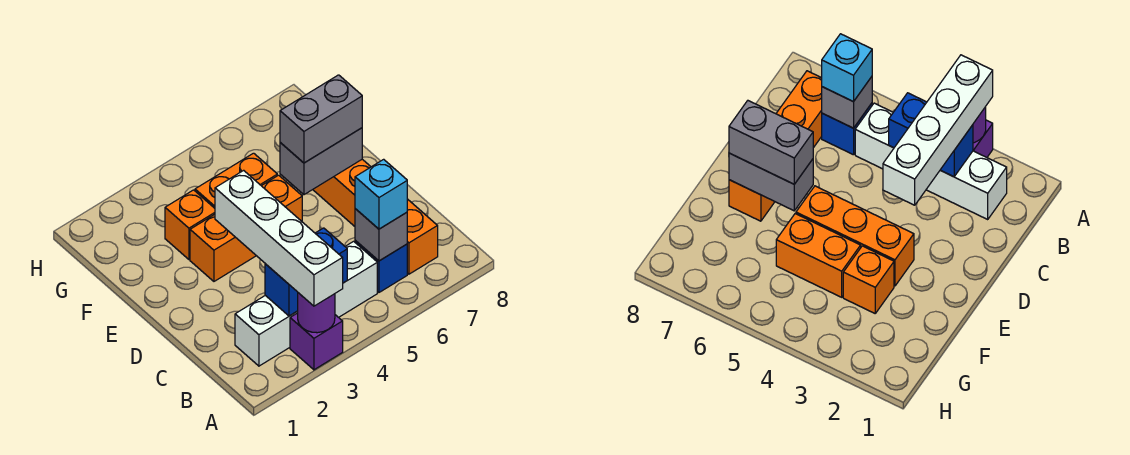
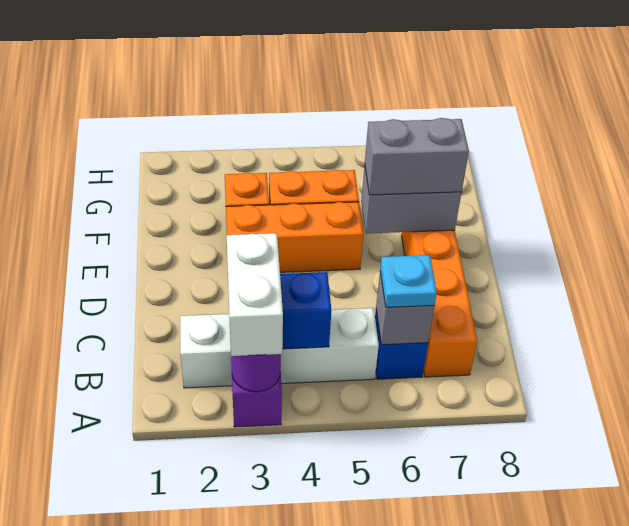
white 1x4 brick [215,170,343,306] -> white 1x2 brick [227,233,283,356]
cyan 1x1 brick [355,159,407,229] -> cyan 1x1 plate [380,255,437,307]

